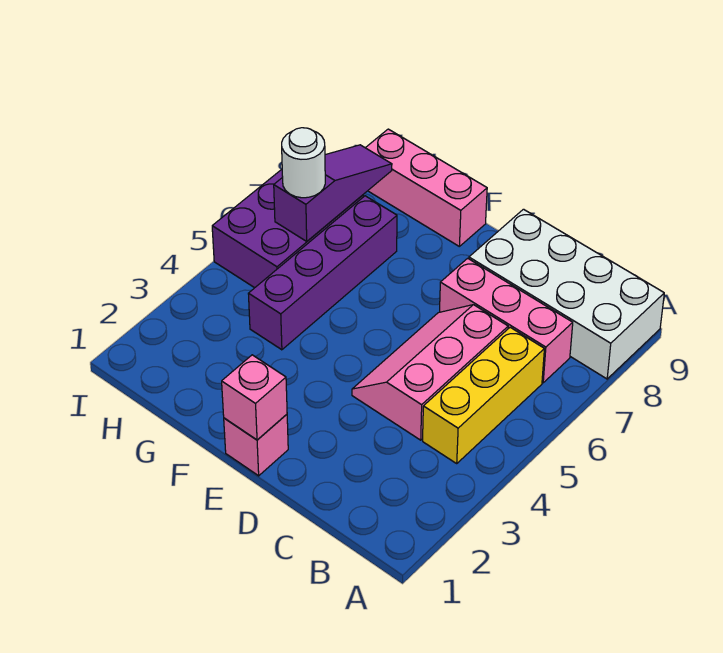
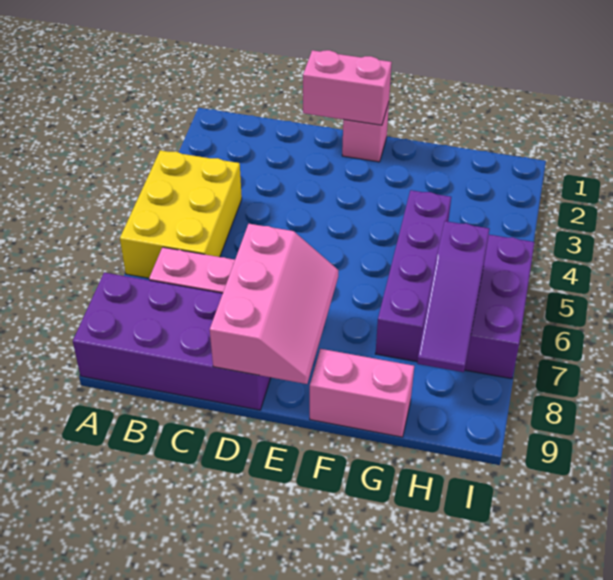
white 2x4 brick [469,209,664,379] -> purple 2x4 brick [73,273,271,410]
yellow 1x3 brick [423,327,544,463] -> yellow 2x3 brick [120,150,242,278]
pink 2x3 slope [352,305,508,440] -> pink 2x3 slope moved to [210,224,338,384]
pink 1x1 brick [222,355,287,440] -> pink 1x2 brick [303,50,392,125]
pink 1x3 brick [366,129,487,246] -> pink 1x2 brick [310,349,414,437]
white 1x1 round brick [282,128,325,198] -> none

